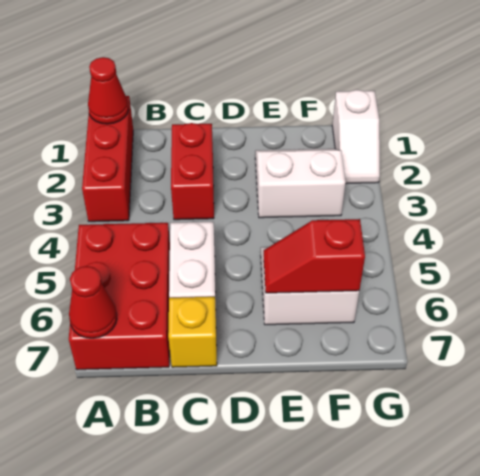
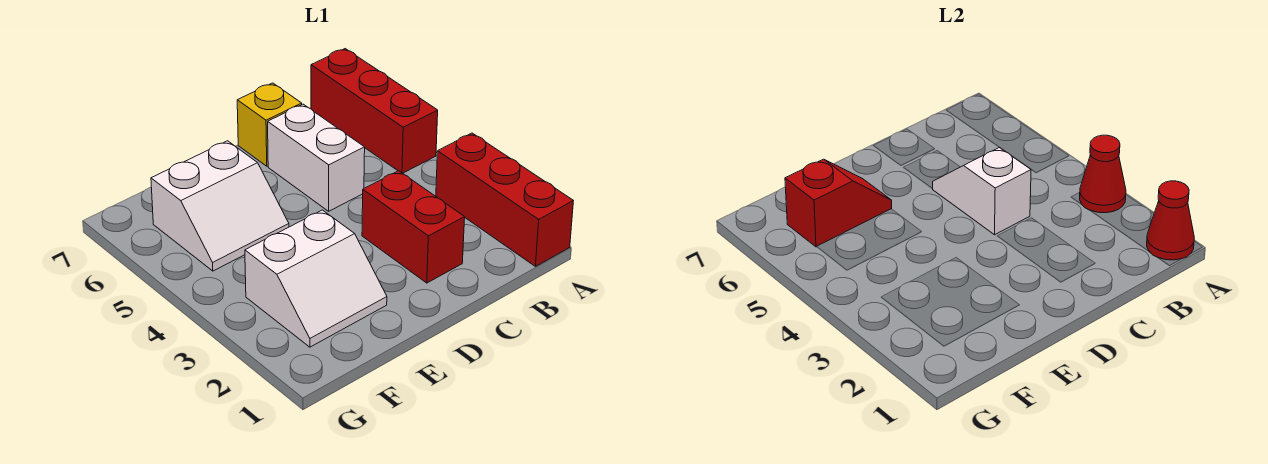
red 2x3 brick [69,223,170,370] -> red 1x3 brick [311,49,438,173]
red 1x1 cone [69,266,117,338] -> red 1x1 cone moved to [1080,135,1126,213]
white 1x2 slope [332,90,380,184] -> white 1x2 slope moved to [933,148,1031,235]

